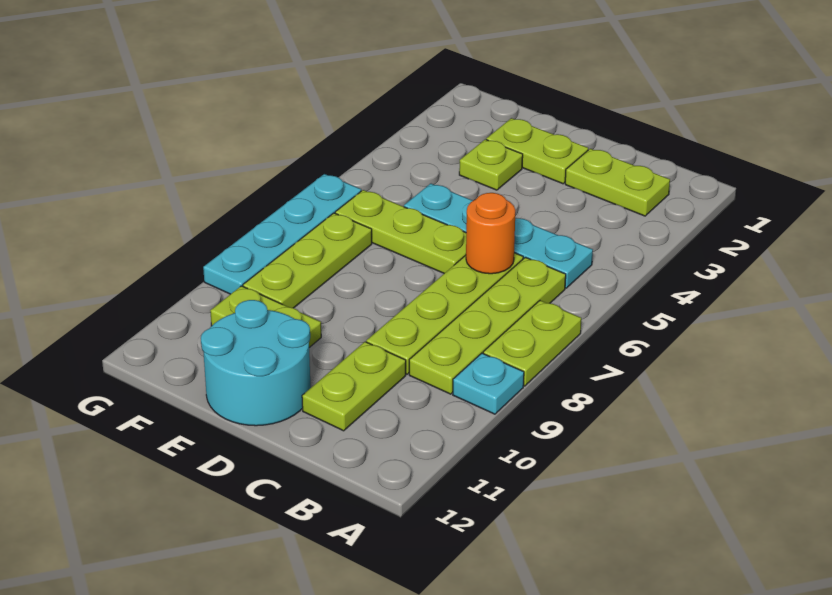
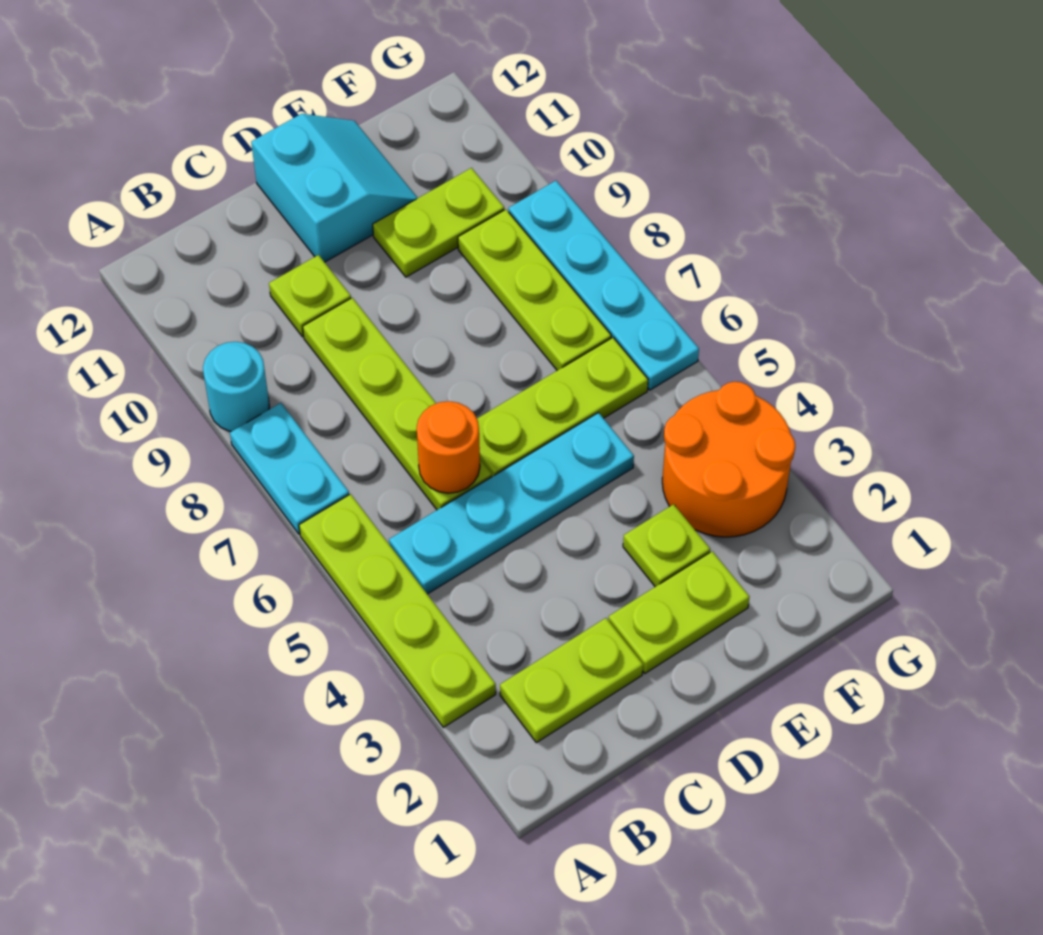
lime 1x2 plate [483,300,581,386] -> cyan 1x2 plate [230,403,349,534]
cyan 1x1 plate [453,353,524,414] -> cyan 1x1 round brick [203,342,269,431]
lime 1x4 plate [409,257,566,394] -> lime 1x4 plate moved to [299,494,496,727]
lime 1x2 plate [302,342,406,431] -> lime 1x1 plate [269,255,351,337]
cyan 2x2 round brick [201,300,311,426] -> cyan 2x2 slope [251,114,418,262]
none -> orange 2x2 round brick [662,382,795,537]

